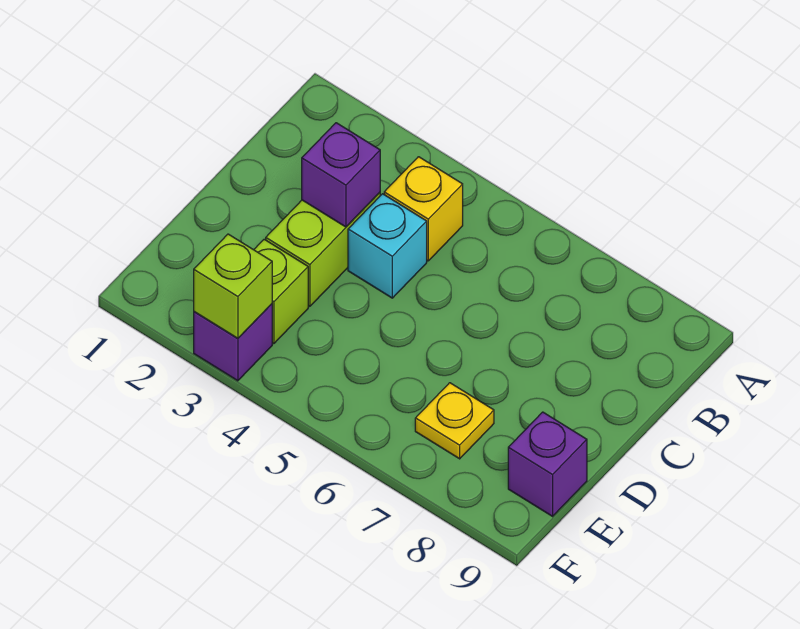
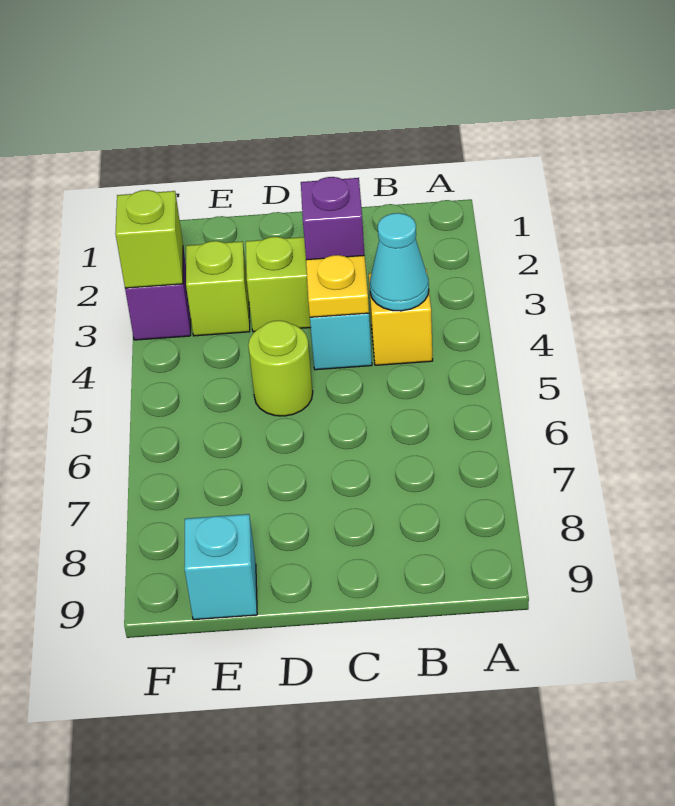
none -> cyan 1x1 cone [370,213,429,311]
none -> lime 1x1 round brick [248,320,313,416]
yellow 1x1 plate [415,383,494,459] -> yellow 1x1 plate moved to [306,255,369,317]
purple 1x1 brick [508,412,587,516] -> cyan 1x1 brick [184,514,257,620]

